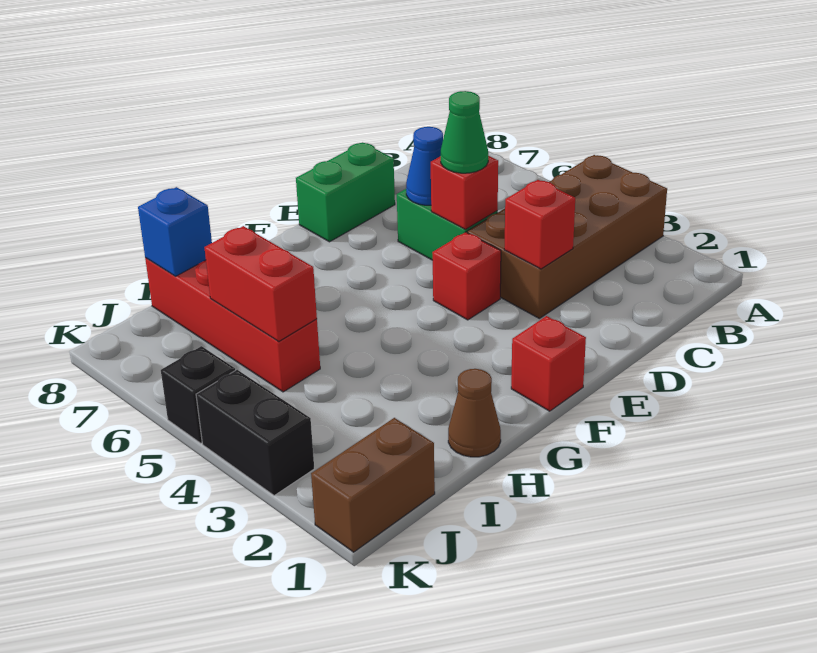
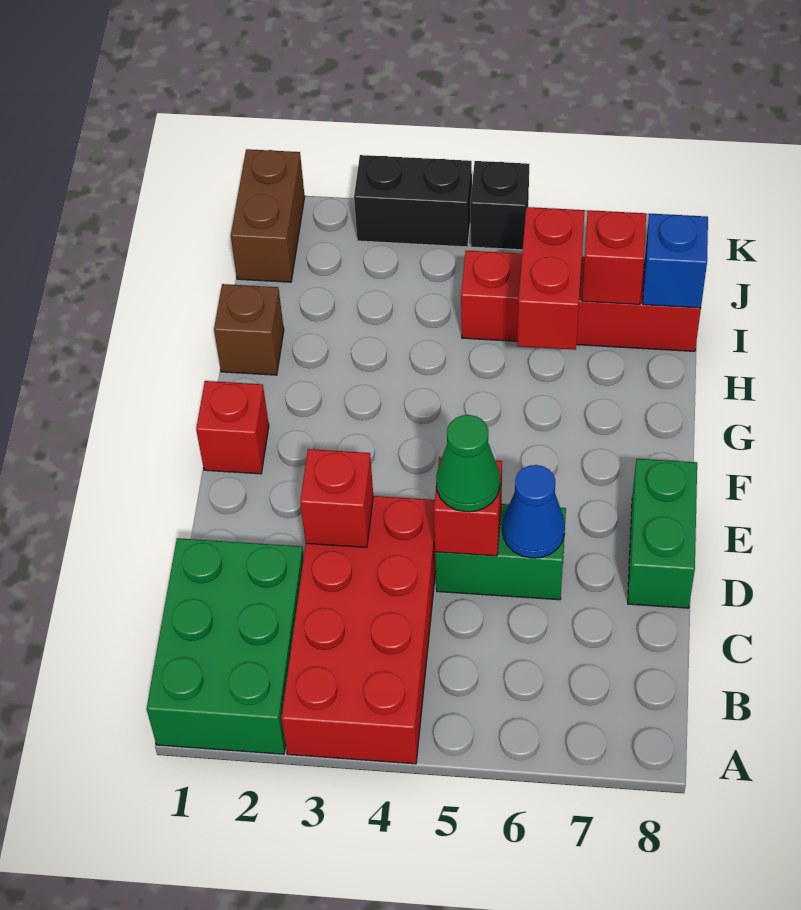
none -> green 2x3 brick [146,538,304,754]
brown 2x4 brick [467,155,667,318] -> red 2x4 brick [281,496,436,764]
red 1x1 brick [432,232,501,320] -> red 1x1 brick moved to [582,210,646,304]
brown 1x1 cone [448,369,501,457] -> brown 1x1 brick [214,284,284,375]
red 1x2 brick [204,226,317,342] -> red 1x2 brick turned to [517,207,585,350]

